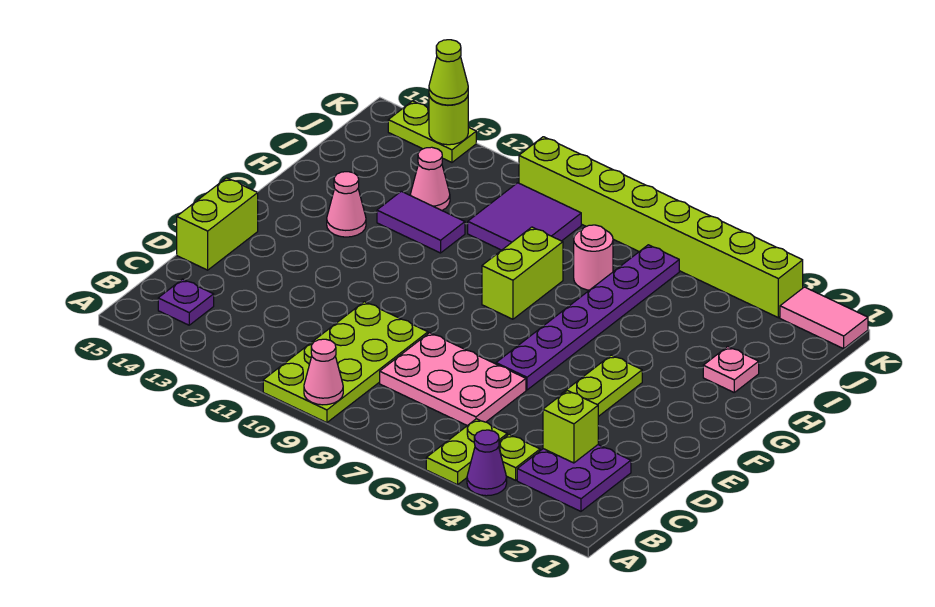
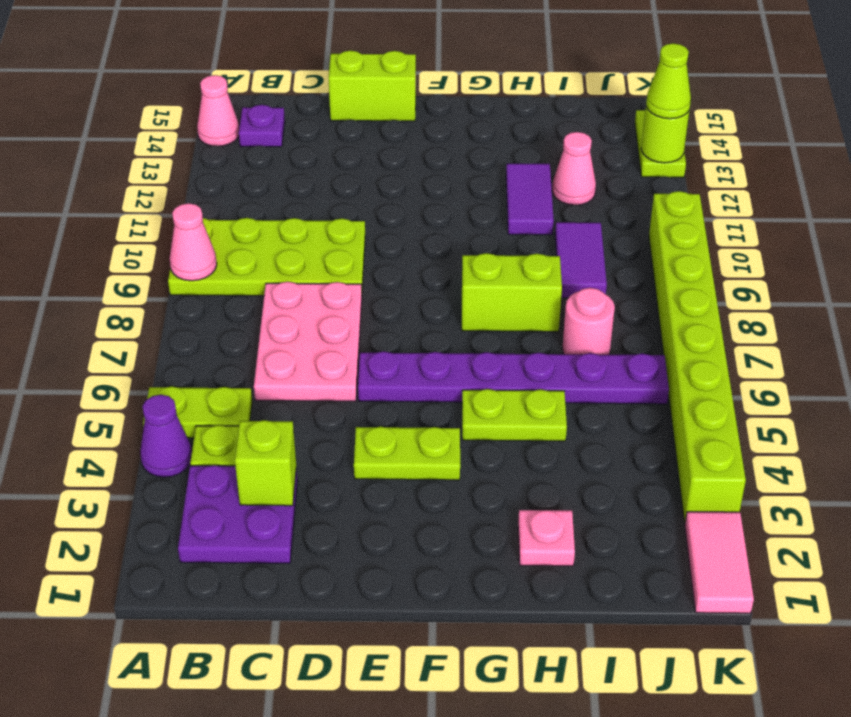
none -> lime 1x2 plate [462,389,567,441]
pink 1x1 cone [327,172,366,237] -> pink 1x1 cone moved to [197,75,239,146]
purple 2x2 tile [468,183,581,250] -> purple 1x2 tile [555,222,607,298]

